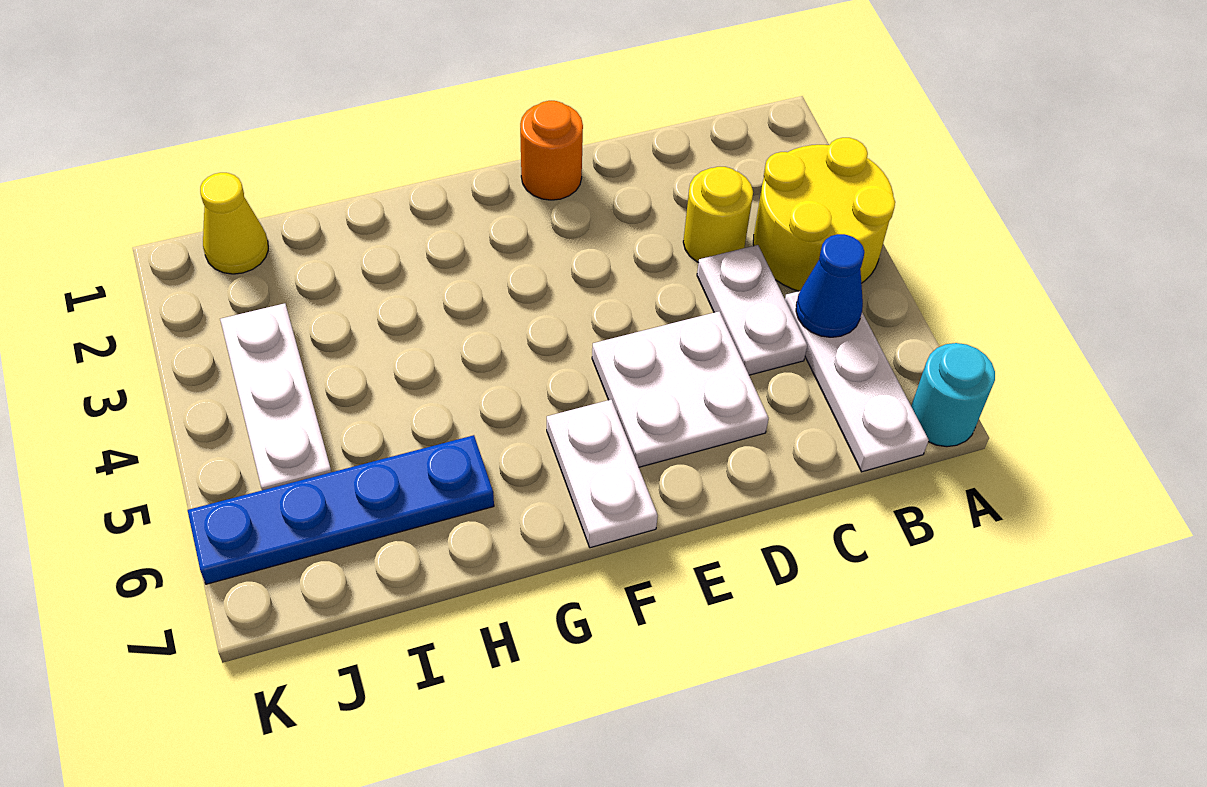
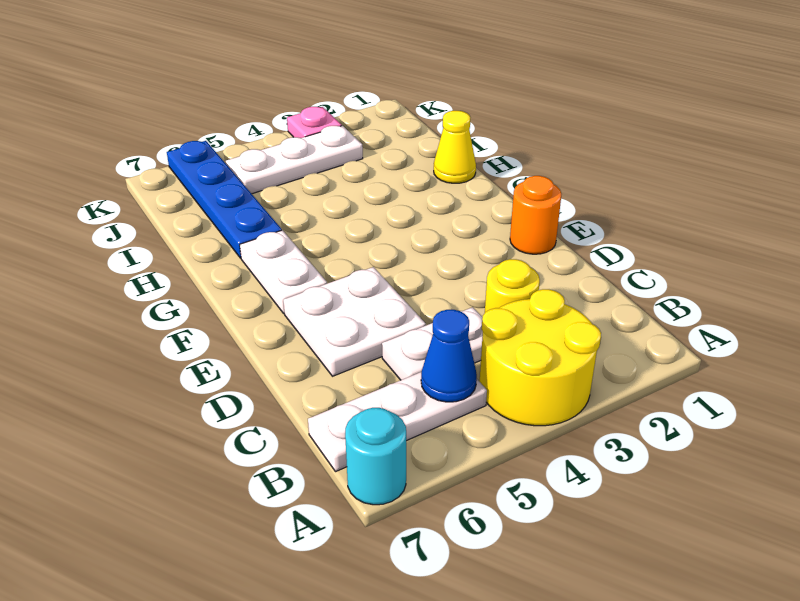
white 1x2 plate [547,400,658,548] -> white 1x2 plate turned to [240,230,327,313]
yellow 1x1 cone [200,173,268,274] -> yellow 1x1 cone moved to [434,111,476,183]
none -> pink 1x1 plate [287,107,342,138]

